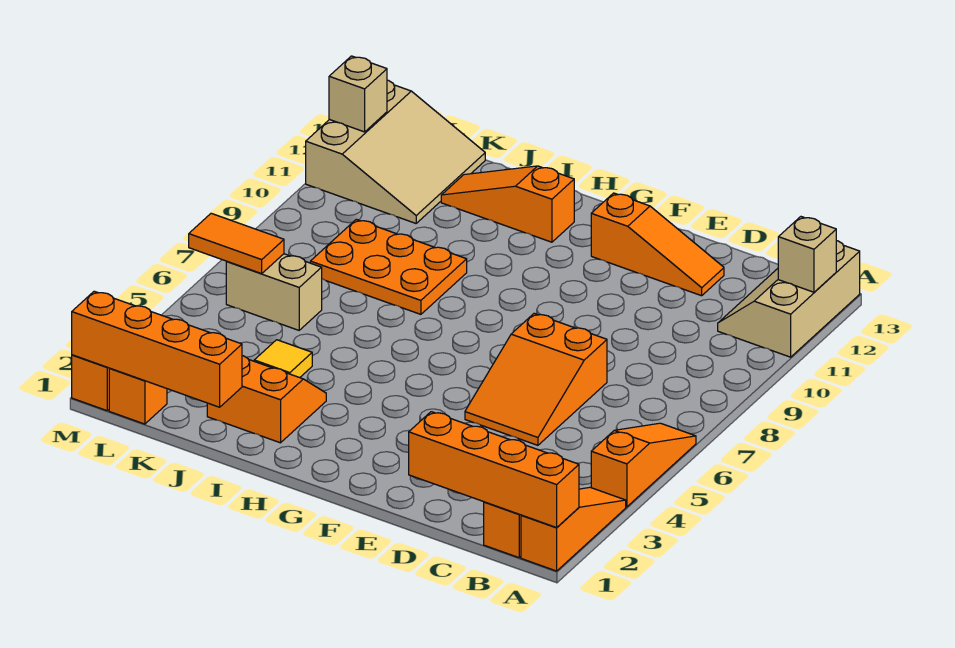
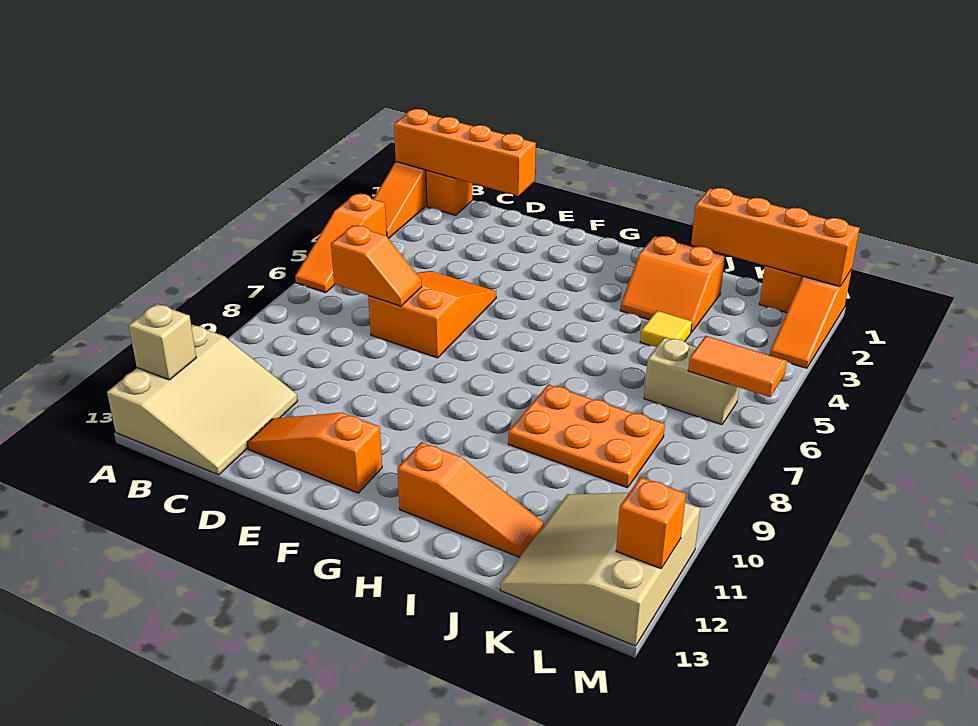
tan 2x3 slope [718,241,860,357] -> tan 3x3 slope [107,324,298,475]
none -> orange 1x2 slope [331,225,422,306]
tan 1x1 brick [329,56,387,132] -> orange 1x1 brick [616,477,686,569]

